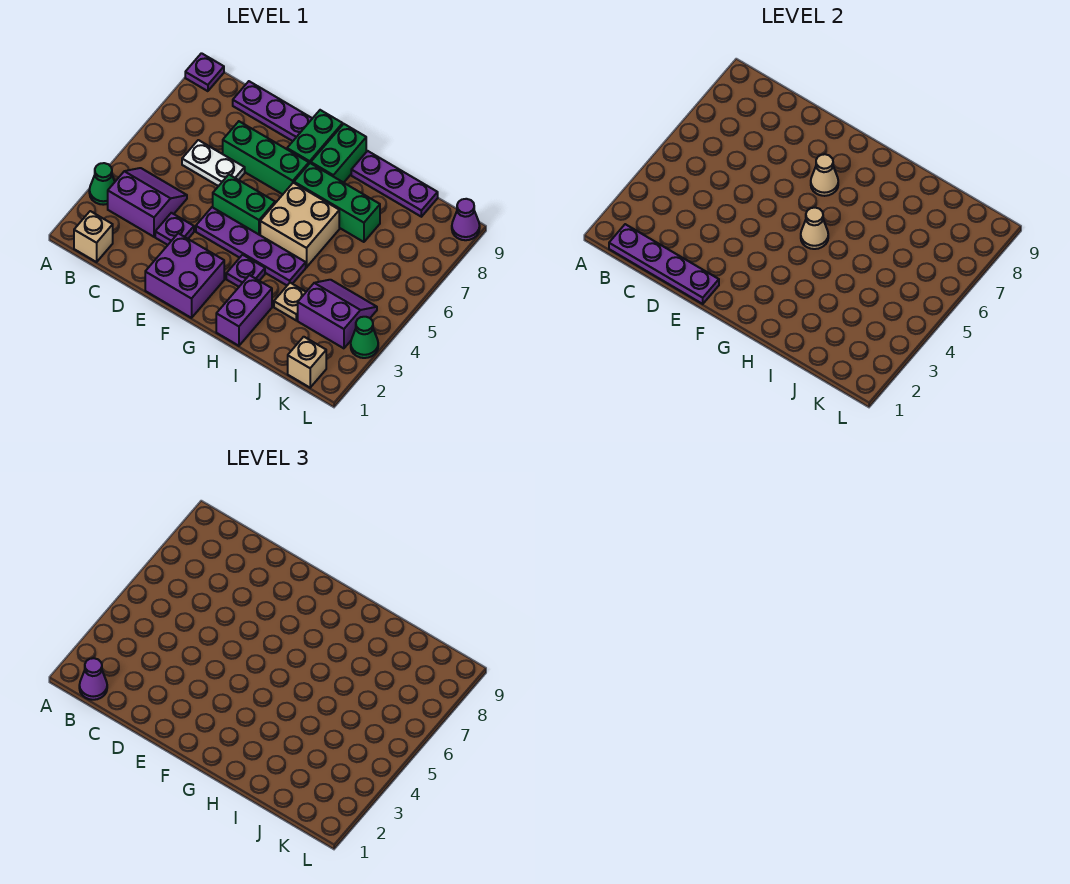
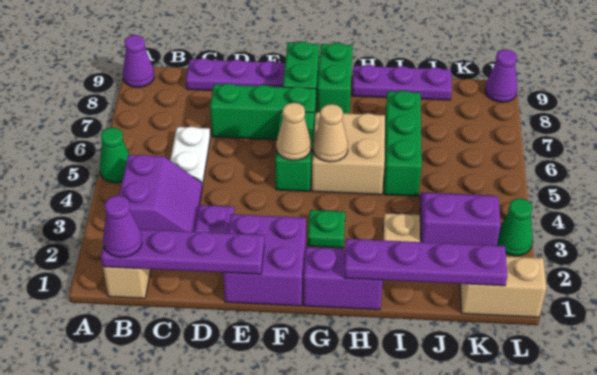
green 1x1 cone [89,163,115,205] -> green 1x1 cone moved to [100,127,129,183]
purple 1x1 plate [185,53,224,91] -> purple 1x1 cone [123,35,154,87]
purple 2x2 slope [108,168,187,237] -> purple 2x2 slope turned to [119,155,202,232]
white 1x2 plate [182,140,245,186] -> white 1x2 plate turned to [170,126,210,186]
purple 1x4 plate [196,207,306,285] -> purple 1x4 plate moved to [344,239,507,286]
green 1x2 brick [213,175,275,235] -> green 1x2 brick turned to [275,111,314,191]
tan 1x1 cone [811,154,838,196] -> tan 1x1 cone moved to [276,103,311,160]
purple 1x1 plate [226,255,265,287] -> green 1x1 plate [308,210,345,248]
green 1x3 brick [294,163,380,242] -> green 1x3 brick turned to [384,91,422,196]
purple 1x2 brick [216,275,272,346] -> purple 1x2 brick turned to [303,247,383,310]
tan 1x1 brick [288,337,326,388] -> tan 1x2 brick [460,256,546,317]

